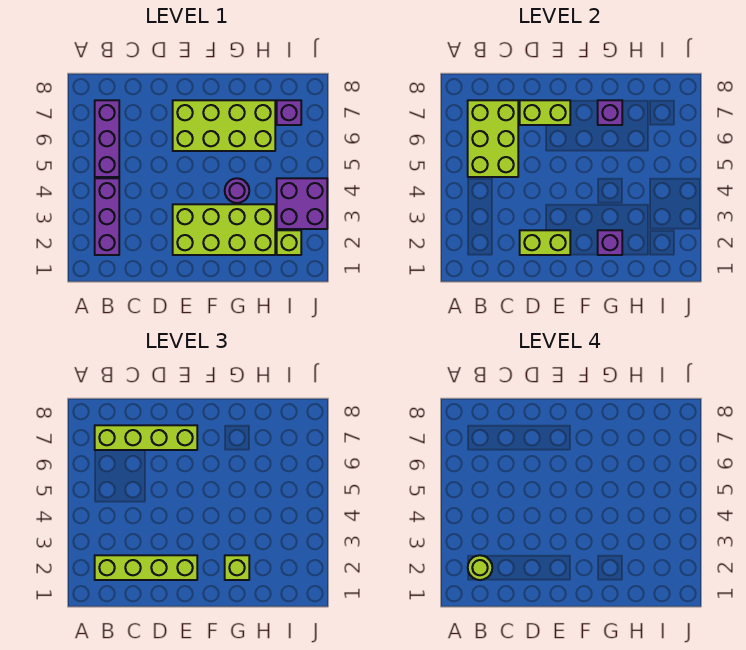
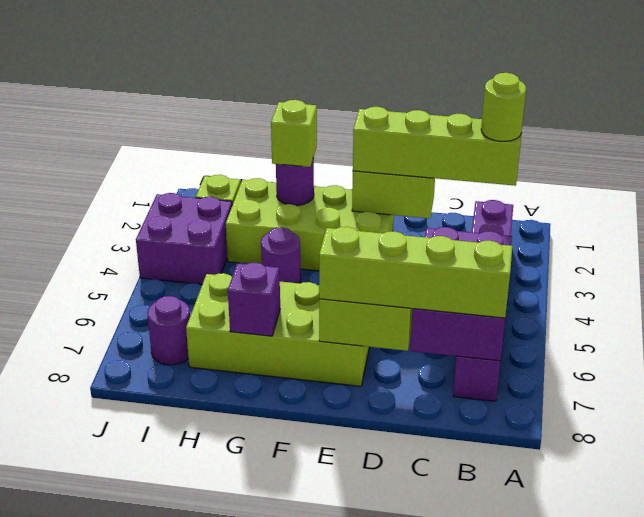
lime 2x3 brick [468,100,518,177] -> purple 2x3 brick [410,227,512,361]
purple 1x1 brick [598,230,622,255] -> purple 1x1 round brick [276,158,314,206]
purple 1x1 brick [277,100,301,125] -> purple 1x1 round brick [147,296,190,365]

